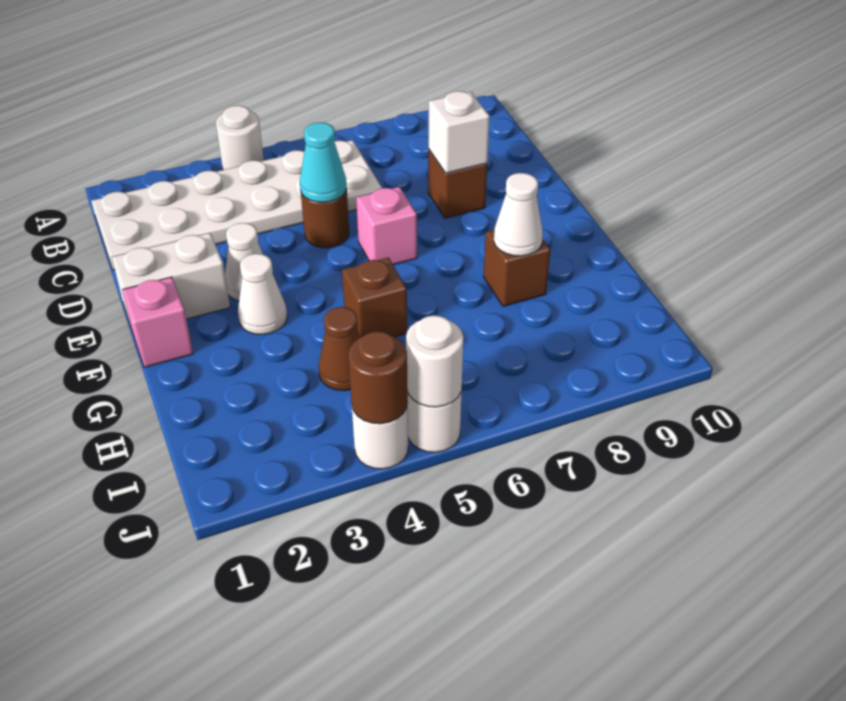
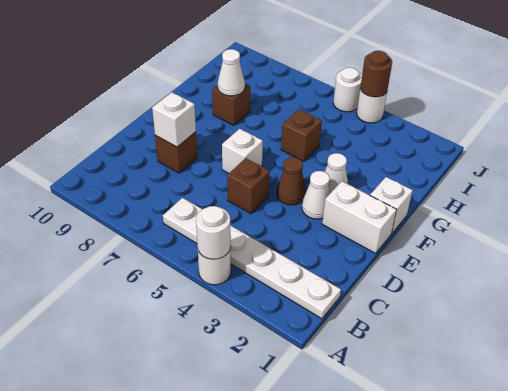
white 2x6 plate [91,140,382,270] -> white 1x6 plate [163,198,341,319]
brown 1x1 round brick [301,189,349,248] -> brown 1x1 brick [227,158,270,214]
cyan 1x1 cone [300,122,347,202] -> none
pink 1x1 brick [356,187,417,265] -> white 1x1 brick [222,129,263,173]
pink 1x1 brick [122,277,193,367] -> white 1x1 brick [370,177,413,233]
brown 1x1 cone [318,307,360,391] -> brown 1x1 cone moved to [277,157,306,205]
white 1x1 round brick [406,315,463,407] -> white 1x1 round brick moved to [196,206,231,259]

